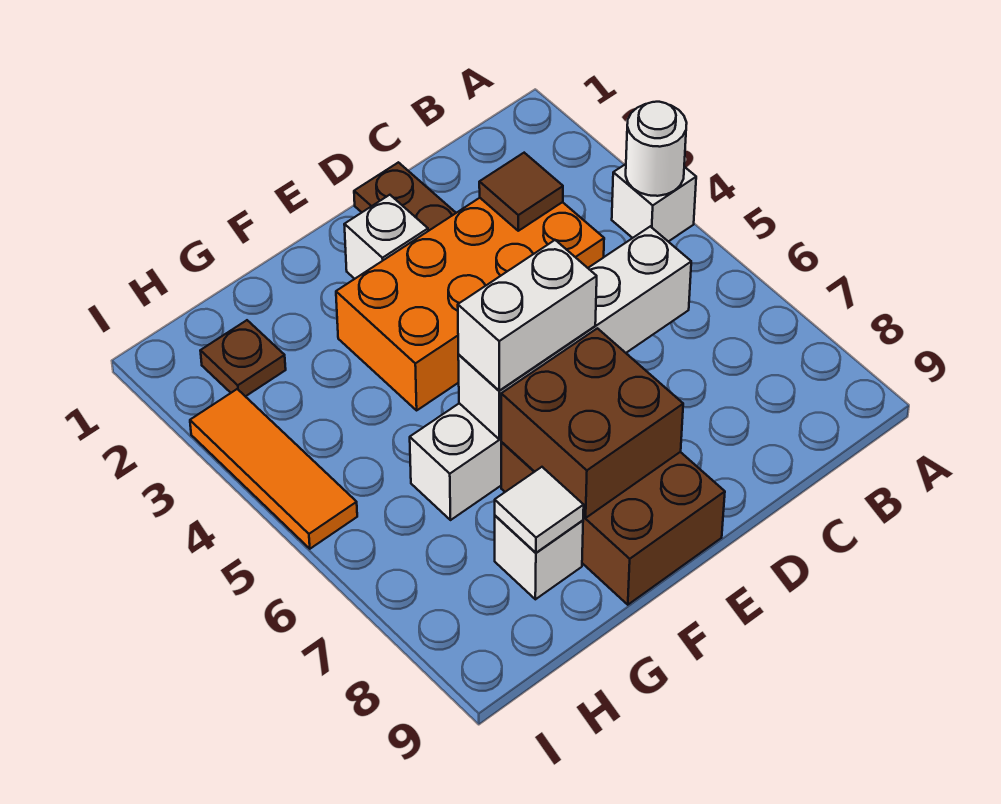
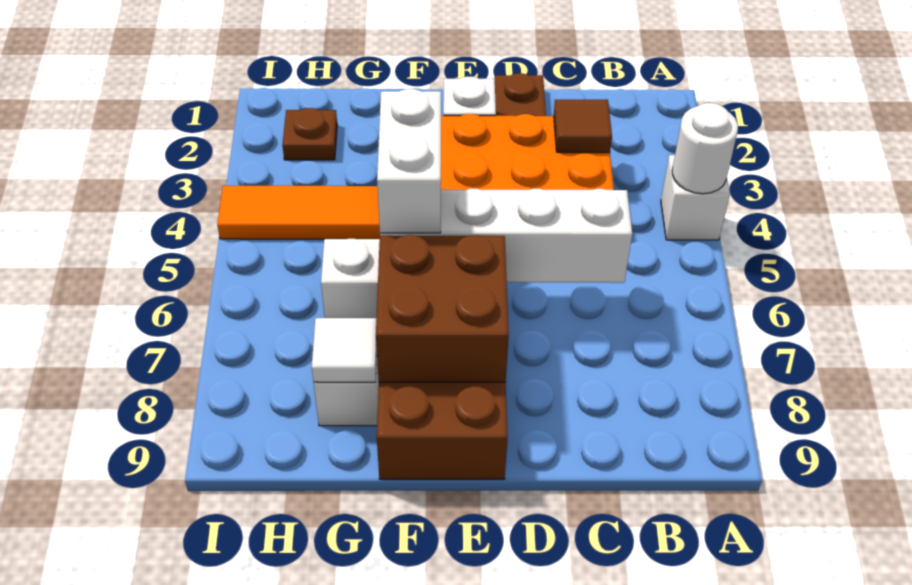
white 1x2 brick [458,240,597,391] -> white 1x2 brick turned to [377,89,441,233]
orange 1x3 tile [190,389,357,549] -> orange 1x3 tile turned to [217,186,380,239]

